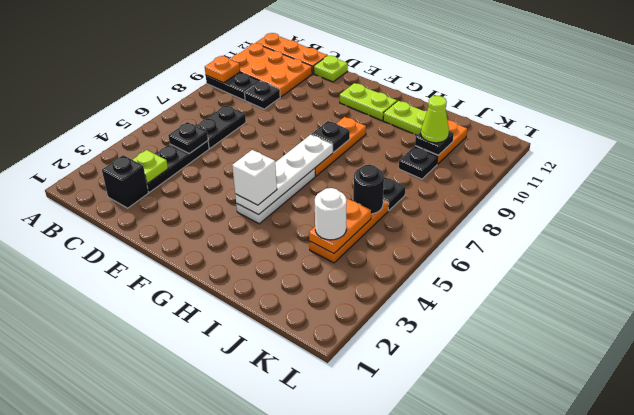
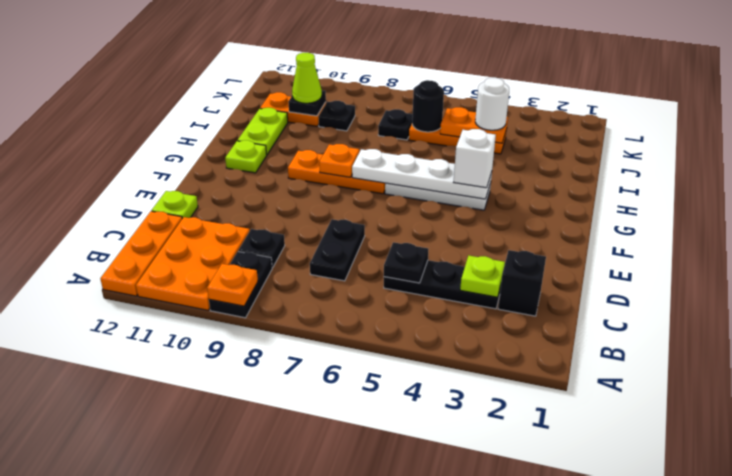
black 1x2 plate [197,105,246,148] -> black 1x2 plate turned to [310,219,365,281]
lime 1x2 plate [340,83,397,120] -> lime 1x1 plate [225,140,267,173]
black 1x1 plate [312,121,350,152] -> orange 1x1 plate [319,144,359,177]

